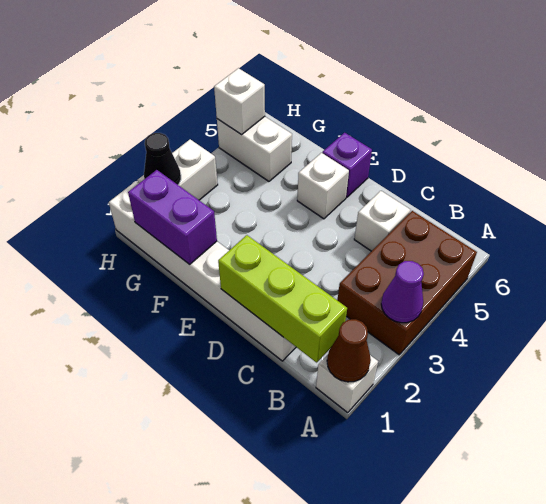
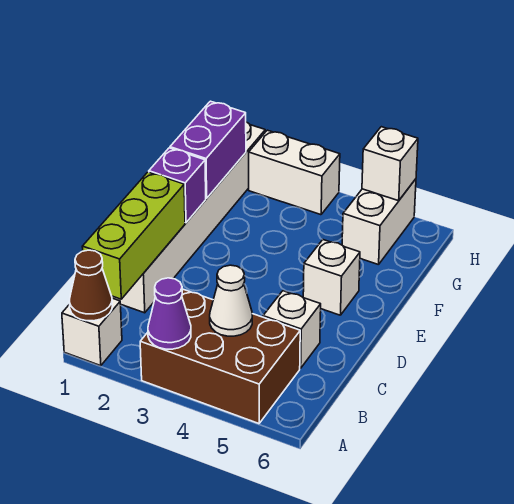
none -> white 1x1 cone [210,265,252,336]
purple 1x1 brick [322,133,372,198] -> purple 1x1 brick moved to [149,148,206,223]
black 1x1 cone [144,133,181,185] -> none

